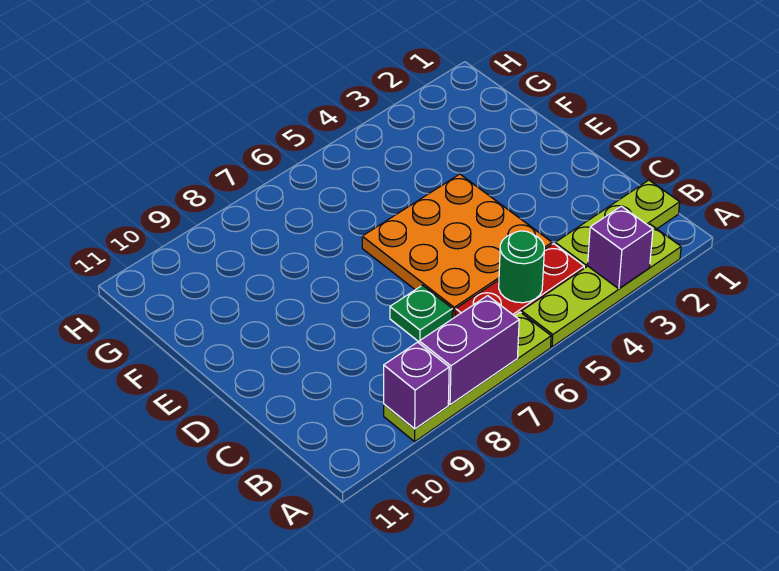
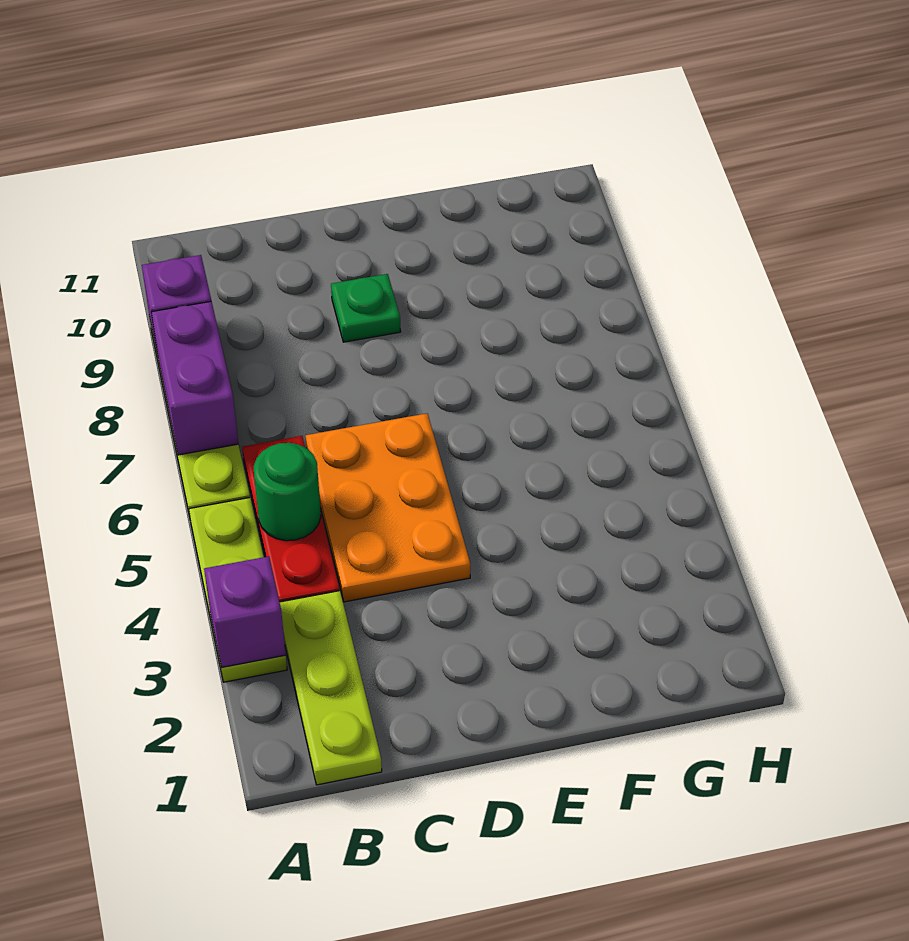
lime 1x4 plate [522,224,681,347] -> lime 1x3 plate [189,498,287,682]
orange 3x3 plate [362,174,552,319] -> orange 2x3 plate [305,413,470,602]
green 1x1 plate [390,285,453,342] -> green 1x1 plate moved to [331,274,401,342]

